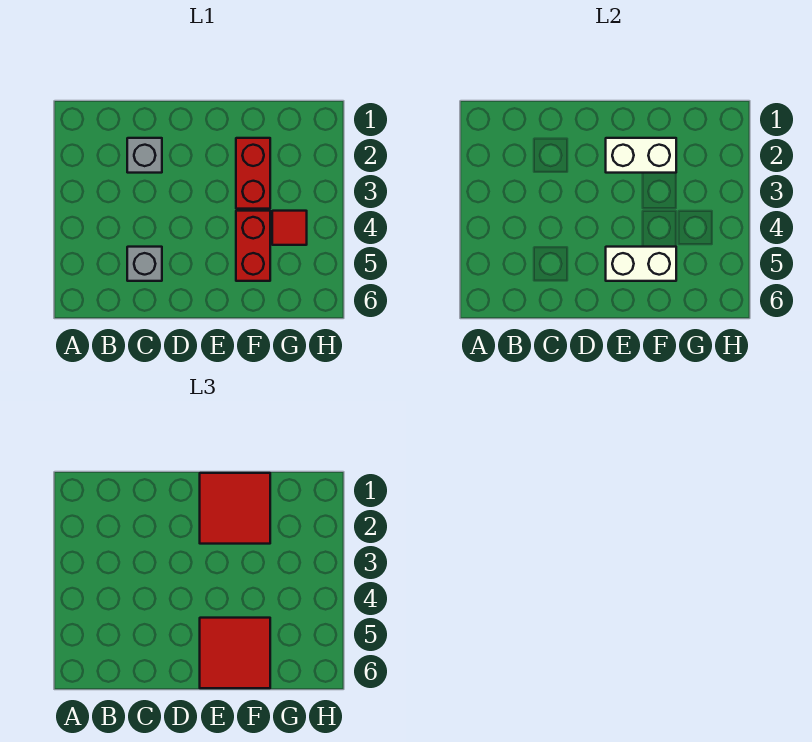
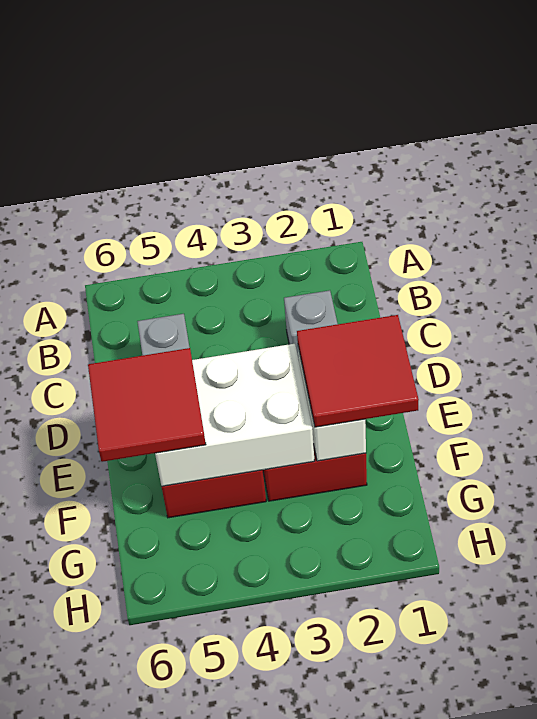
white 1x2 brick [606,247,676,281] -> white 2x3 brick [155,344,314,486]
red 1x1 tile [272,211,307,245] -> none

